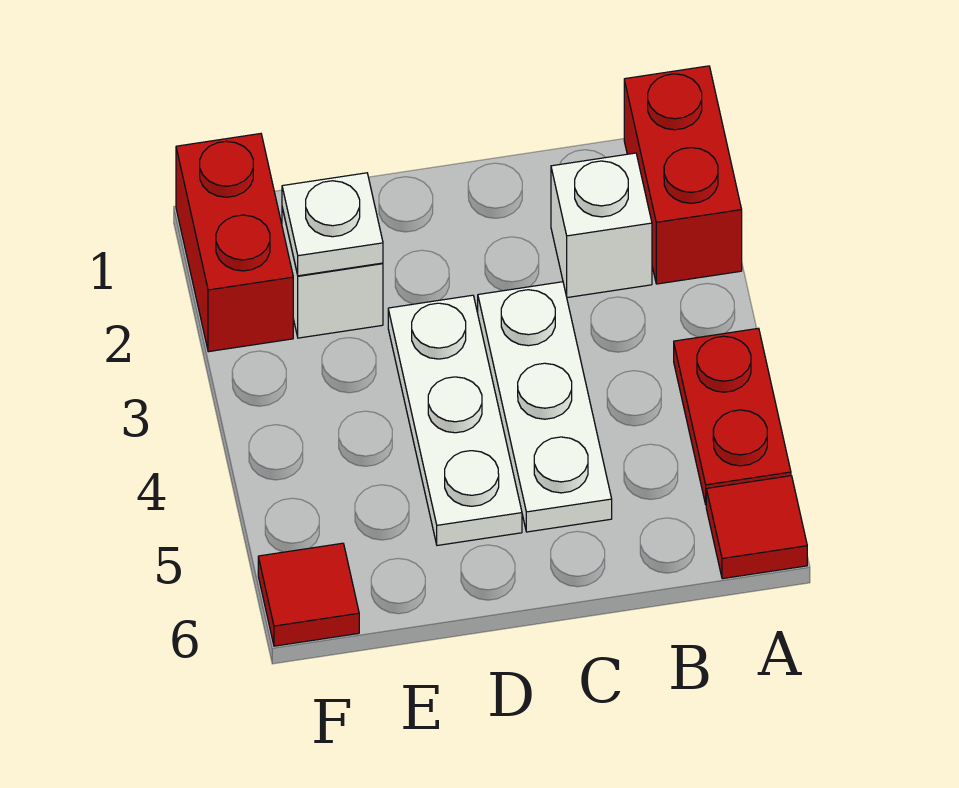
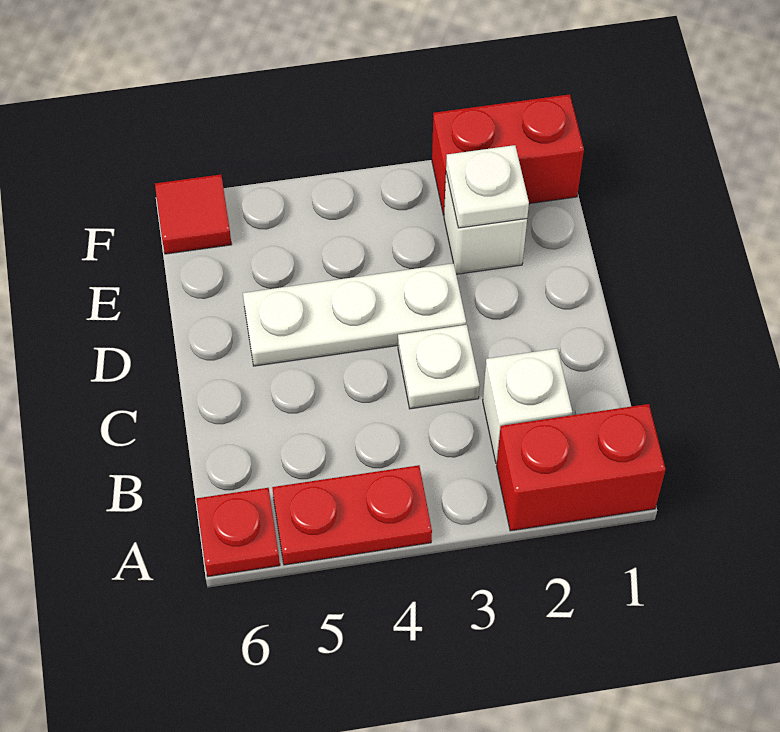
red 1x1 tile [706,476,807,579] -> red 1x1 plate [196,488,280,576]
white 1x3 plate [478,282,612,532] -> white 1x1 plate [398,325,480,409]

